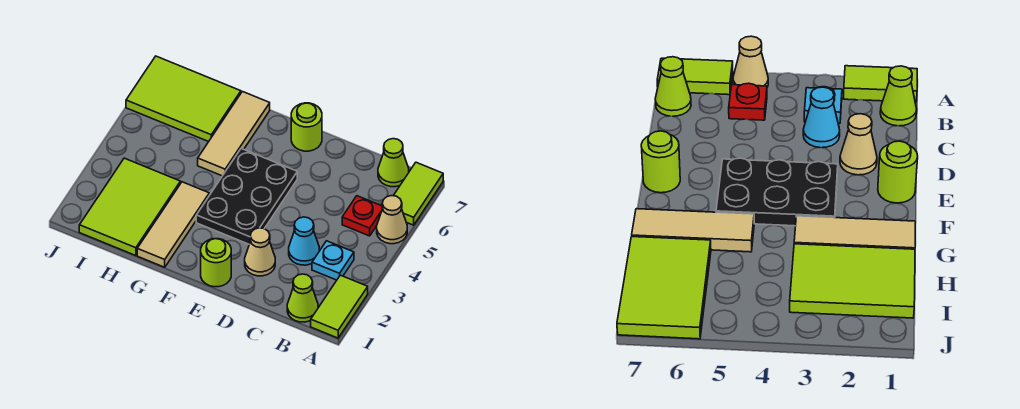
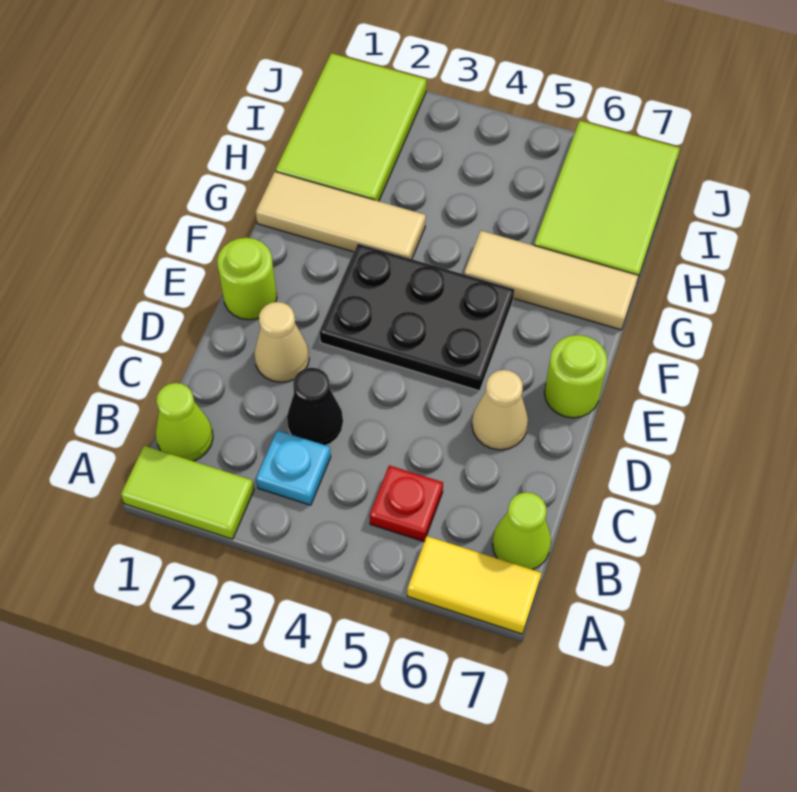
tan 1x1 cone [377,196,407,244] -> tan 1x1 cone moved to [472,370,528,450]
lime 1x2 tile [393,162,443,225] -> yellow 1x2 tile [407,536,542,634]
cyan 1x1 cone [289,217,319,265] -> black 1x1 cone [287,368,343,445]
lime 2x3 tile [79,158,180,256] -> lime 2x3 tile turned to [276,53,426,201]

